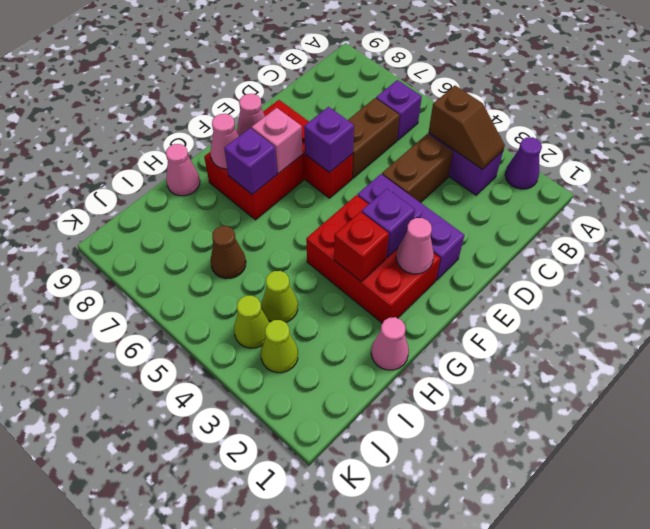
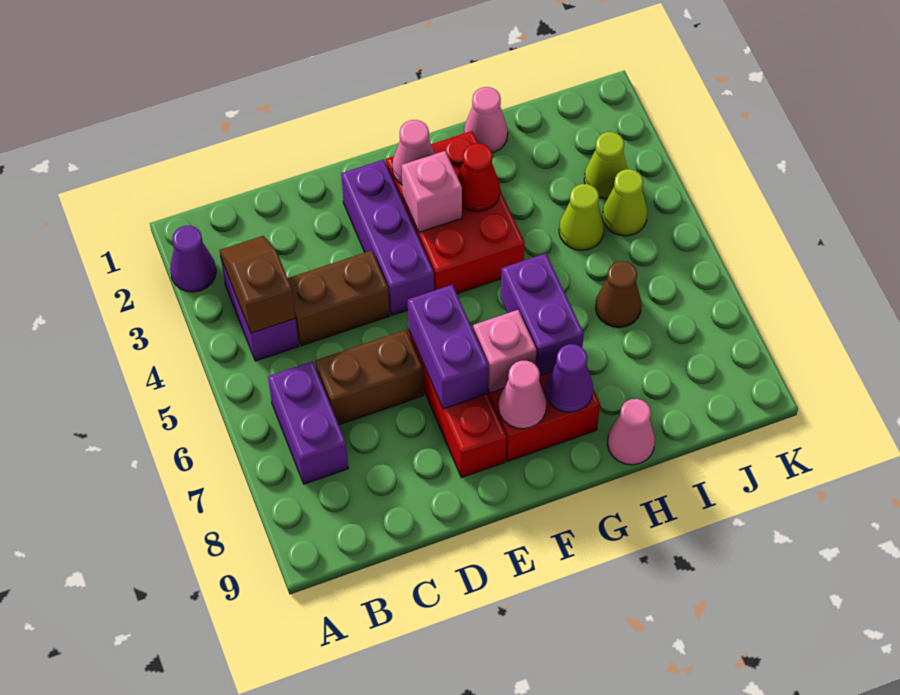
purple 1x1 brick [376,80,422,140] -> purple 1x2 brick [268,361,348,484]
purple 1x1 brick [304,107,354,173] -> purple 1x2 brick [408,285,489,409]
purple 1x1 brick [362,189,415,257] -> pink 1x1 brick [402,151,462,232]
red 1x1 brick [334,212,389,281] -> red 1x1 cone [457,143,500,212]
purple 1x1 brick [224,128,277,195] -> purple 1x2 brick [501,253,584,376]
pink 1x1 cone [210,114,239,169] -> purple 1x1 cone [545,344,593,412]

